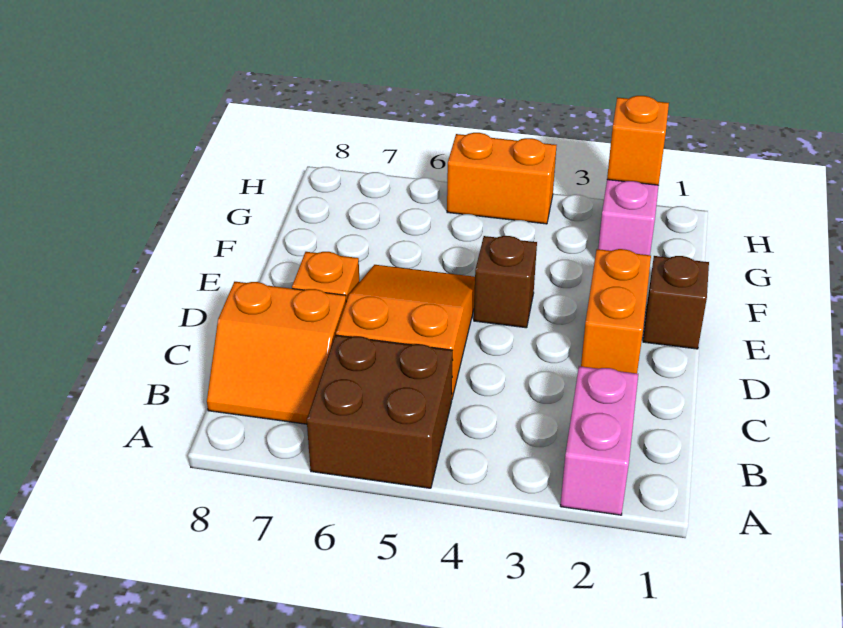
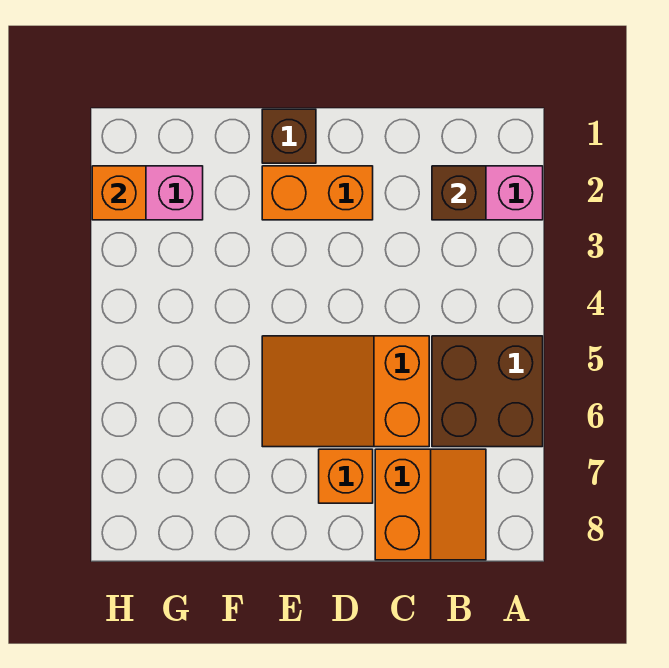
brown 1x1 brick [474,236,537,328] -> brown 1x1 brick moved to [432,166,486,220]
orange 1x2 brick [447,133,557,224] -> none

